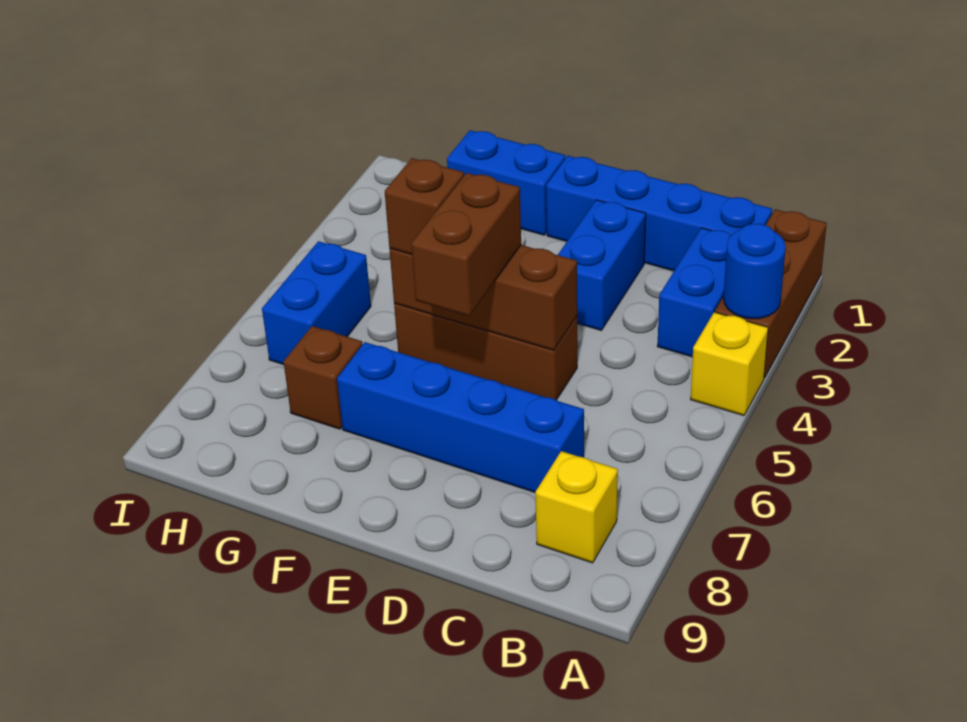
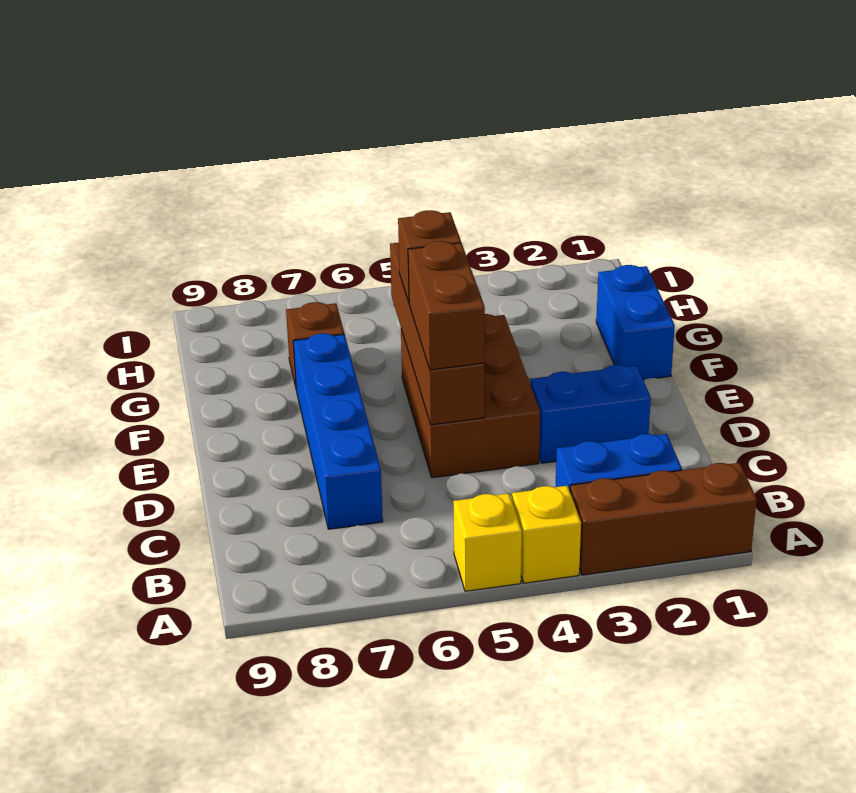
blue 1x1 round brick [724,224,786,319] -> none
blue 1x4 brick [546,156,772,271] -> none
yellow 1x1 brick [535,451,618,563] -> yellow 1x1 brick moved to [453,493,522,591]
brown 1x3 brick [394,304,577,400] -> brown 2x3 brick [401,314,540,478]
brown 1x3 brick [389,245,577,350] -> brown 1x4 brick [390,243,484,425]
brown 1x2 brick [411,173,521,316] -> brown 1x2 brick turned to [408,241,485,370]
blue 1x2 brick [262,241,371,365] -> none

